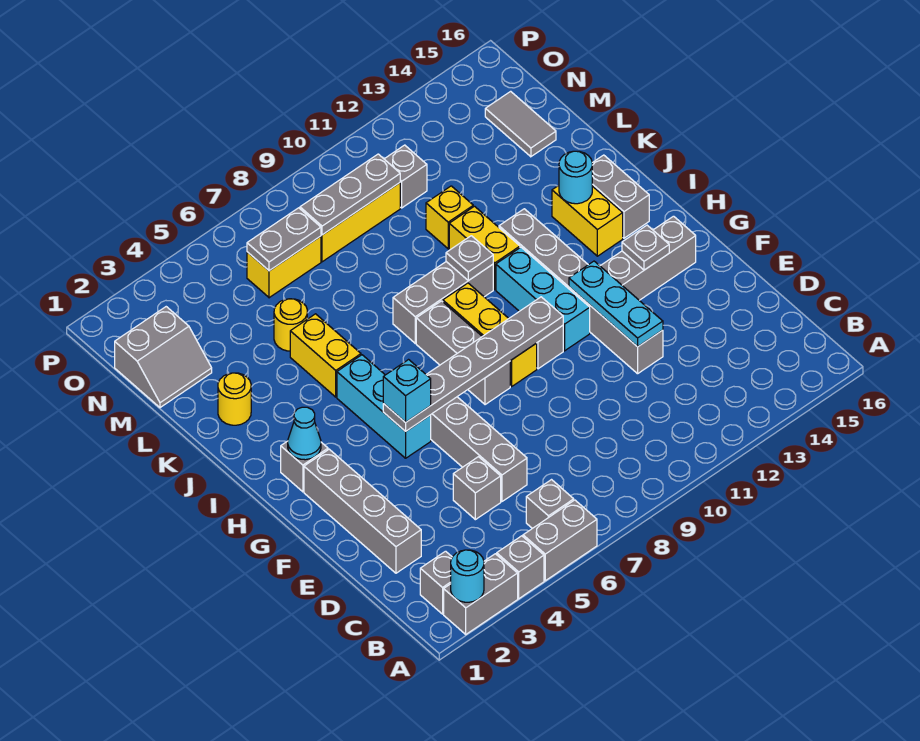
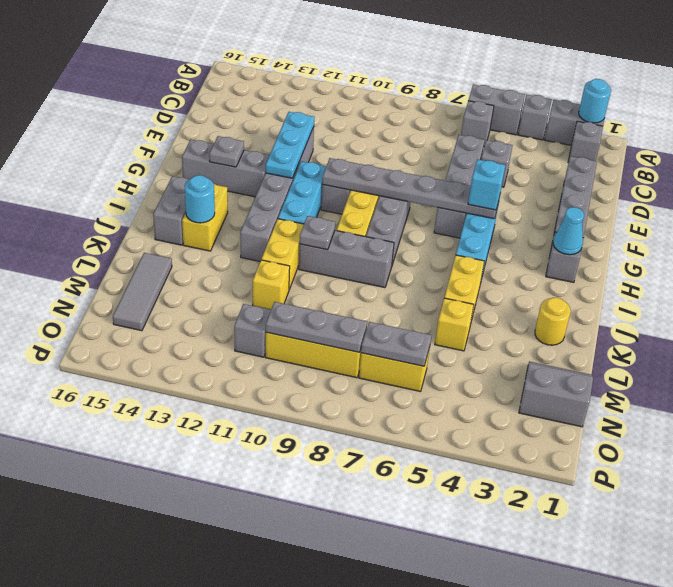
yellow 1x1 round brick [274,299,307,351] -> yellow 1x1 brick [435,298,474,351]
grey 1x2 tile [485,91,556,157] -> grey 1x3 tile [113,253,172,331]

